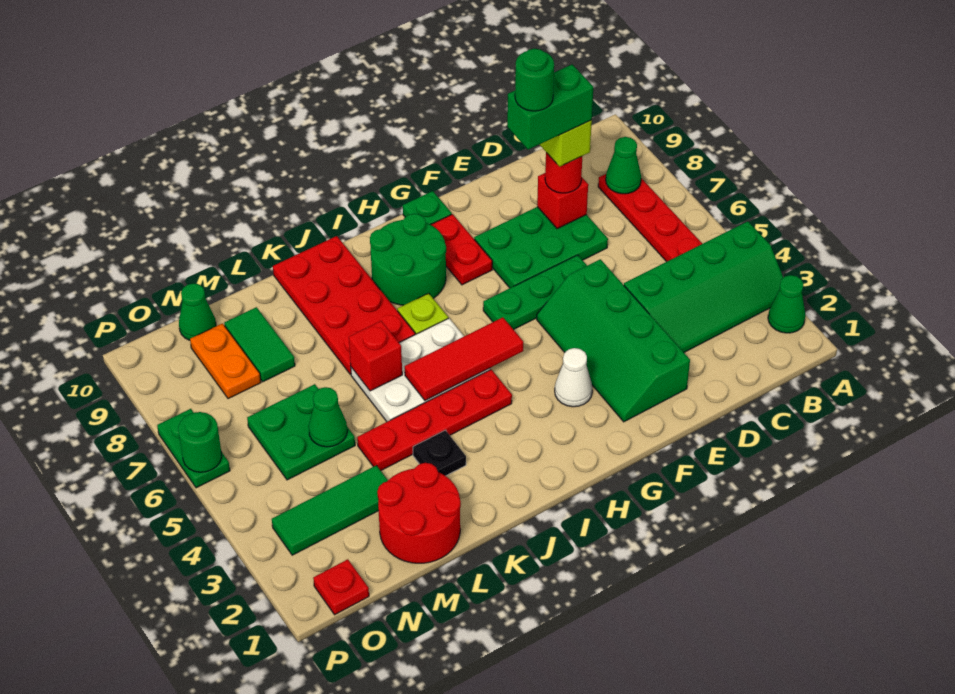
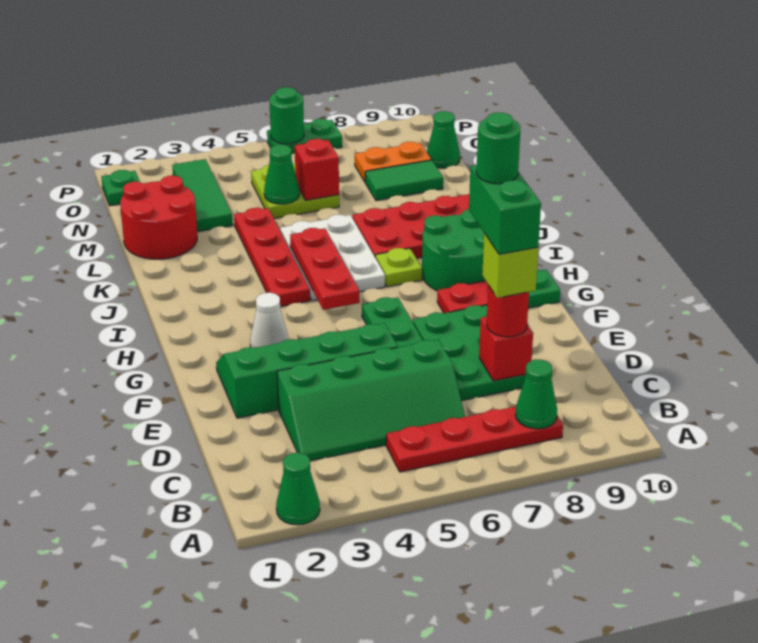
green 2x4 slope [624,221,783,352] -> green 2x4 slope turned to [277,340,465,461]
red 1x3 tile [405,317,523,401] -> red 1x3 plate [290,228,360,310]
black 1x1 plate [413,430,466,476] -> none
red 1x1 brick [349,321,402,391] -> red 1x1 brick moved to [295,139,339,200]
green 2x2 plate [247,384,355,480] -> lime 2x2 plate [251,164,339,218]
red 1x1 plate [313,559,369,615] -> green 1x1 plate [101,170,140,206]

